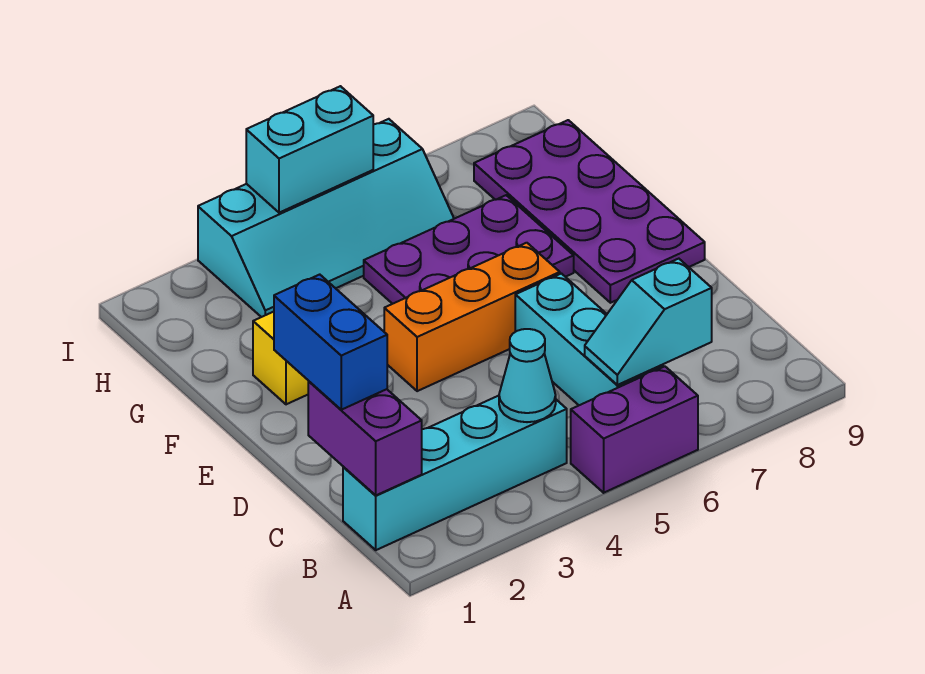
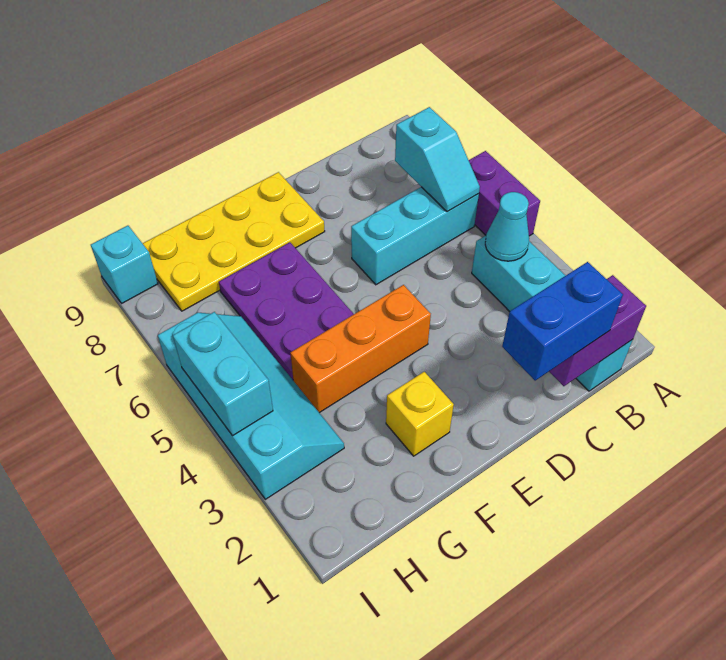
orange 1x3 brick [384,243,560,391] -> orange 1x3 brick turned to [290,285,431,413]
purple 2x4 plate [474,120,705,303] -> yellow 2x4 plate [143,172,325,311]
none -> cyan 1x1 brick [91,226,158,303]

